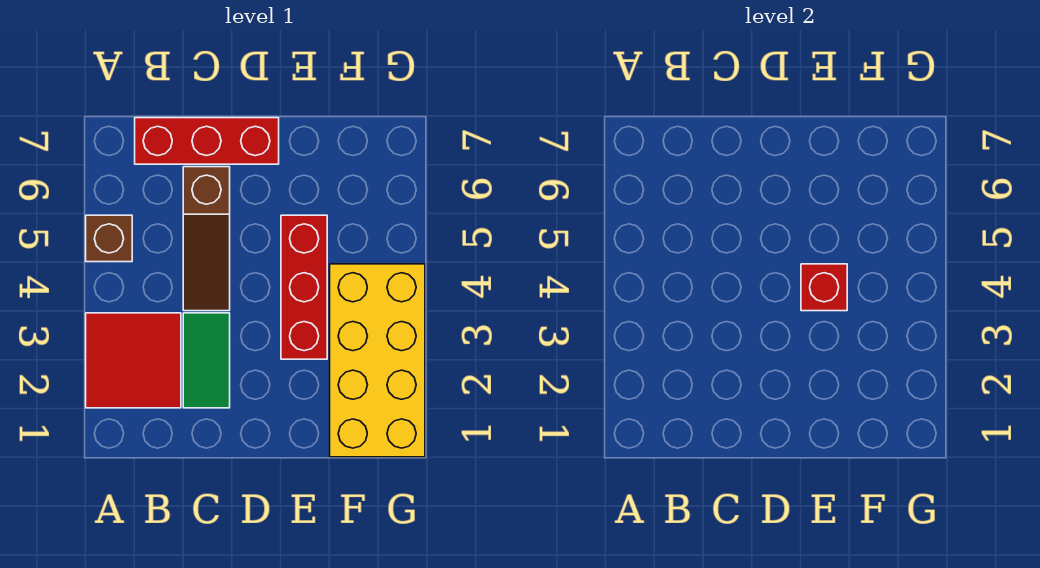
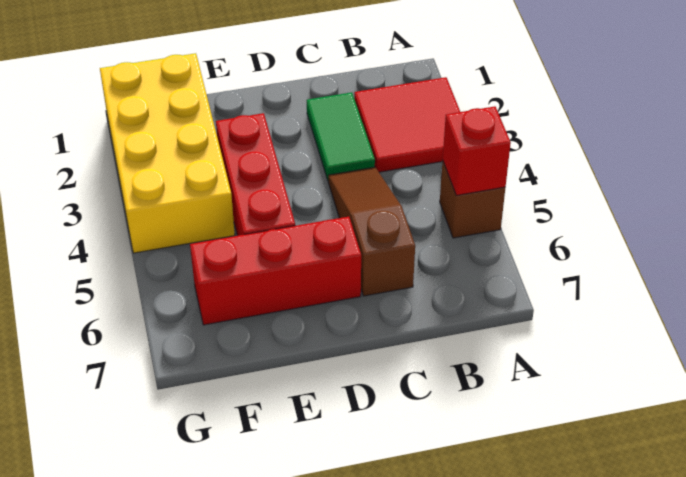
red 1x3 brick [135,118,279,164] -> red 1x3 brick moved to [190,217,361,325]
red 1x1 brick [801,264,847,311] -> red 1x1 brick moved to [443,106,511,195]

